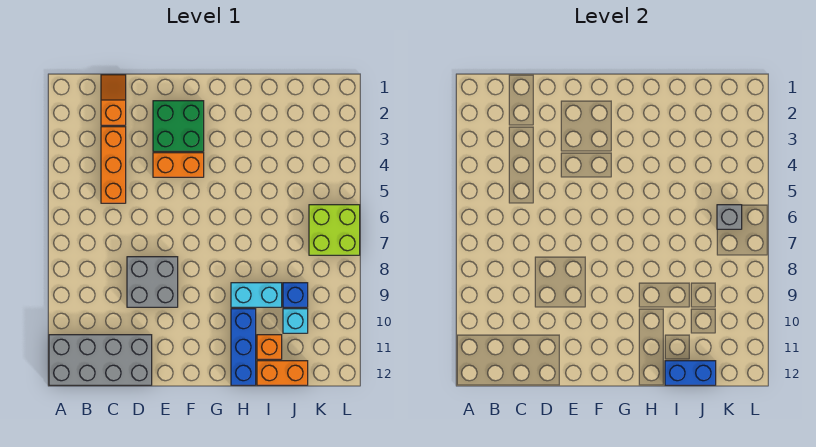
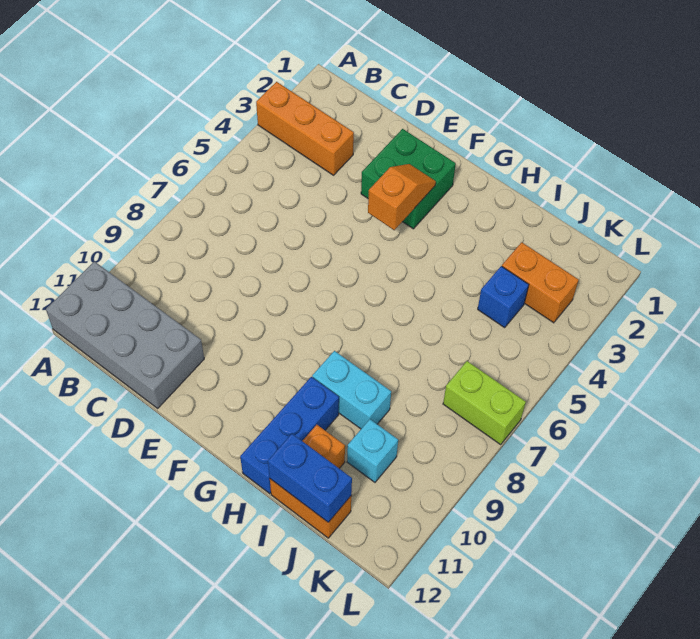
orange 1x2 slope [101,75,126,125] -> orange 1x2 slope moved to [368,164,436,230]
orange 1x3 brick [101,127,126,203] -> orange 1x3 brick turned to [256,82,354,175]
grey 2x2 brick [127,257,178,307] -> none
orange 1x2 brick [153,153,204,177] -> orange 1x2 brick moved to [502,242,579,323]
blue 1x1 brick [283,283,308,307] -> blue 1x1 brick moved to [478,266,529,328]
lime 2x2 brick [309,205,360,255] -> lime 1x2 brick [443,361,526,445]
grey 1x1 brick [717,205,742,229] -> none

